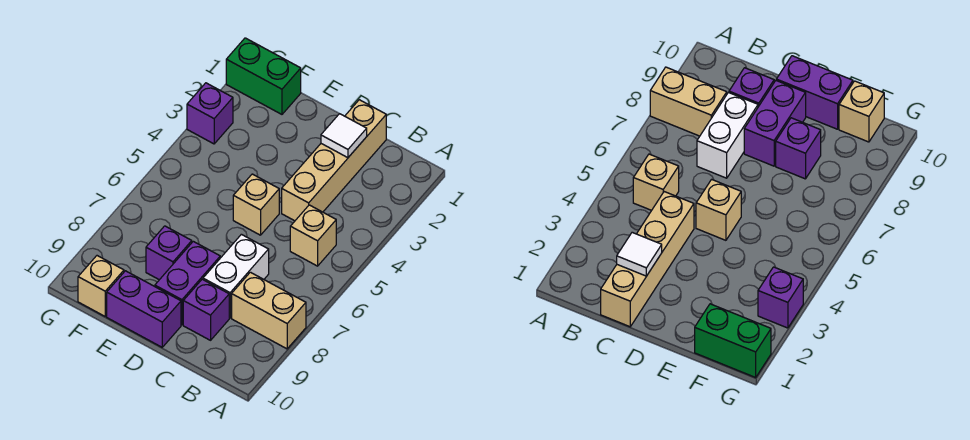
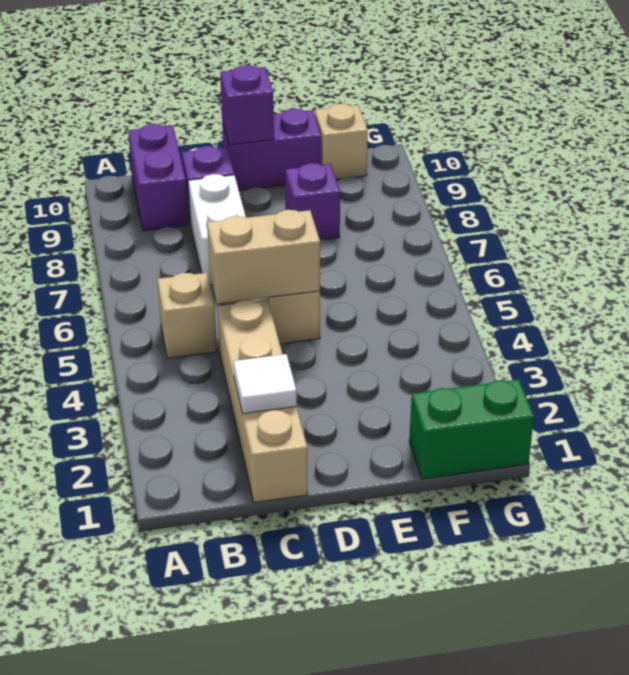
tan 1x2 brick [232,272,306,349] -> tan 1x2 brick moved to [207,210,320,304]
purple 1x2 brick [155,241,220,325] -> purple 1x2 brick moved to [128,124,188,231]
purple 1x1 brick [187,83,233,144] -> purple 1x1 brick moved to [220,65,274,145]

